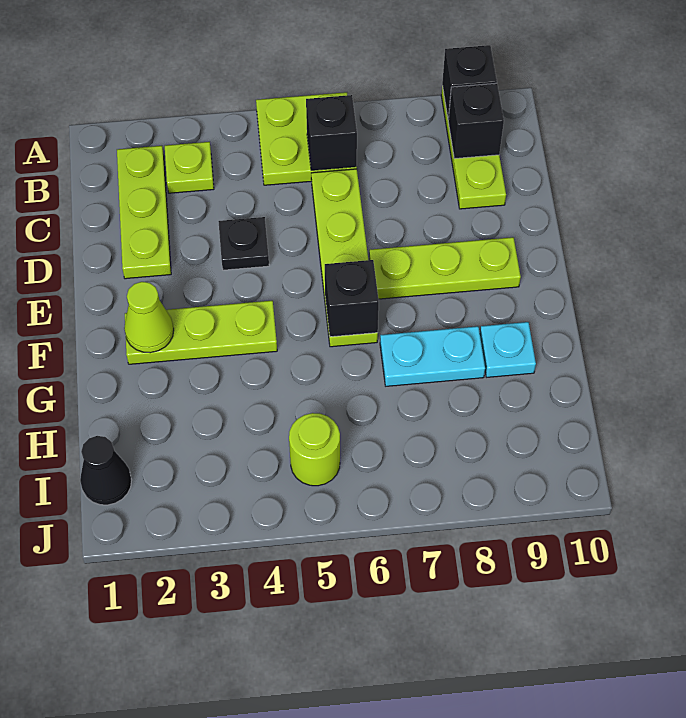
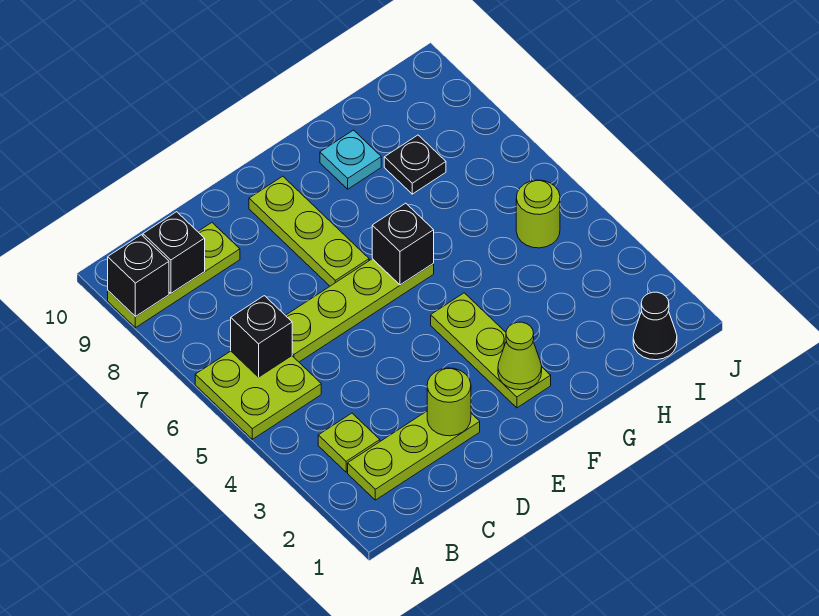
none -> lime 1x1 round brick [427,368,471,436]
black 1x1 plate [218,217,269,270] -> black 1x1 plate moved to [384,135,446,194]
cyan 1x2 plate [380,326,485,386] -> none

